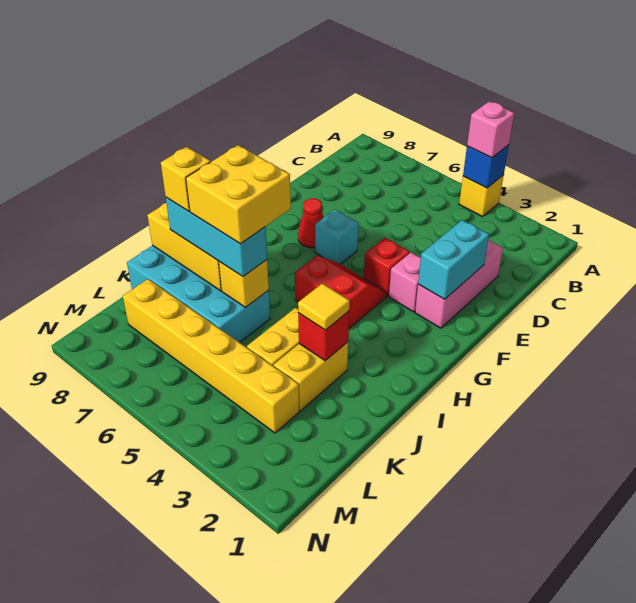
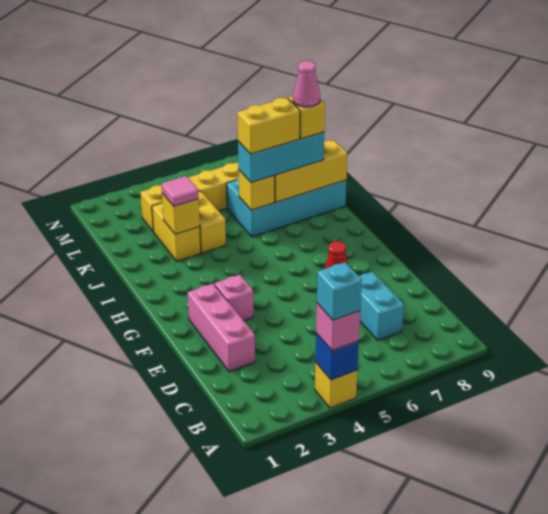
cyan 1x2 brick [418,220,489,299] -> cyan 1x2 brick moved to [359,272,404,340]
red 1x1 brick [364,238,410,296] -> none
cyan 1x1 brick [315,210,358,264] -> cyan 1x1 brick moved to [317,262,362,320]
red 2x2 slope [295,256,387,328] -> none
yellow 2x2 brick [186,145,291,244] -> yellow 1x2 brick [237,98,300,154]
red 1x1 brick [298,311,349,361] -> yellow 1x1 brick [162,193,200,234]
yellow 1x1 tile [298,283,350,330] -> pink 1x1 tile [161,176,199,206]
none -> pink 1x1 cone [293,61,320,107]

